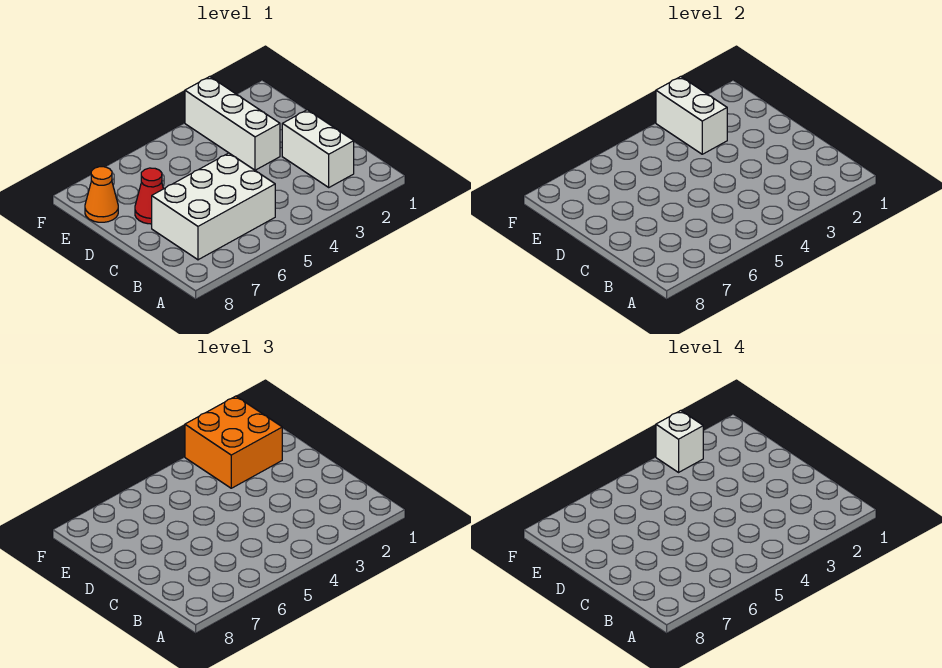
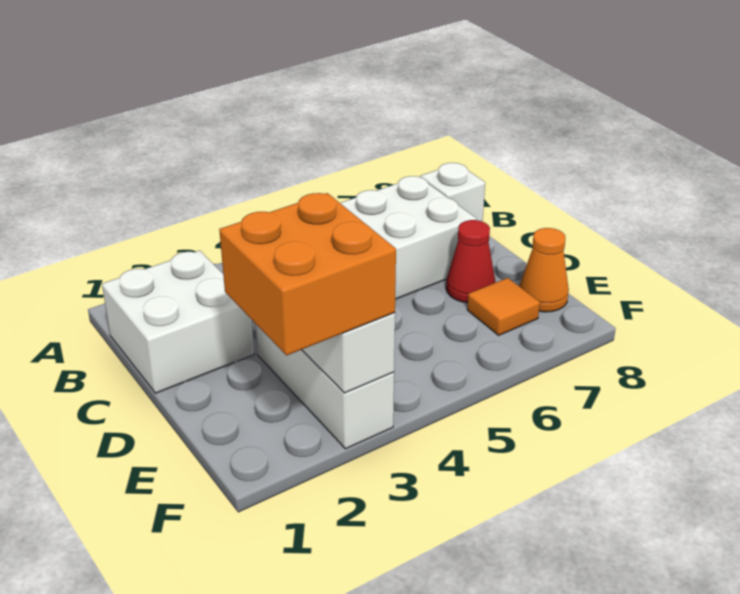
white 1x2 brick [282,110,354,187] -> white 2x2 brick [102,251,254,393]
none -> orange 1x1 tile [467,278,540,335]
white 1x1 brick [656,411,703,472] -> white 1x1 brick moved to [420,163,485,222]

